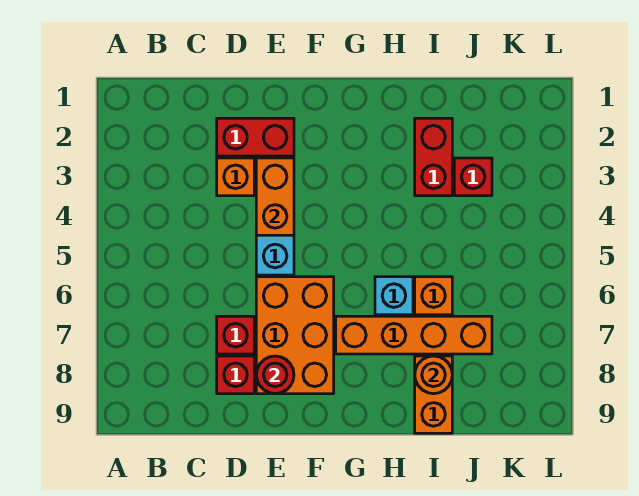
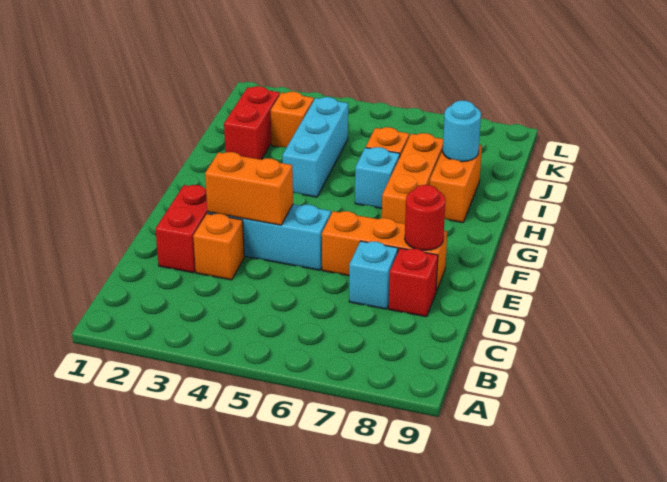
red 1x1 brick [217,316,254,354] -> cyan 1x1 brick [349,241,398,309]
orange 2x3 brick [256,277,334,394] -> orange 1x3 brick [322,211,447,291]
orange 1x4 brick [336,316,492,354] -> orange 1x3 brick [382,133,443,224]
none -> cyan 1x3 brick [283,97,348,197]
red 1x2 brick [415,118,452,196] -> red 1x2 brick turned to [224,86,280,160]
orange 1x2 brick [415,356,452,433] -> orange 1x2 brick turned to [430,145,482,223]
orange 1x1 round brick [415,356,452,394] -> cyan 1x1 round brick [443,101,481,162]
red 1x1 brick [454,158,492,196] -> orange 1x1 brick [271,92,314,147]

